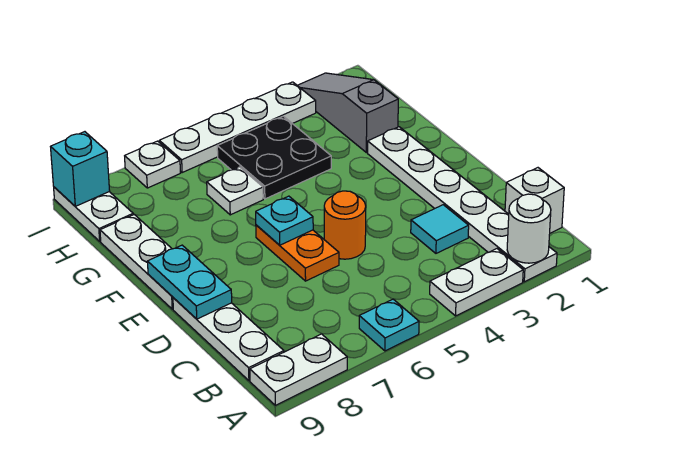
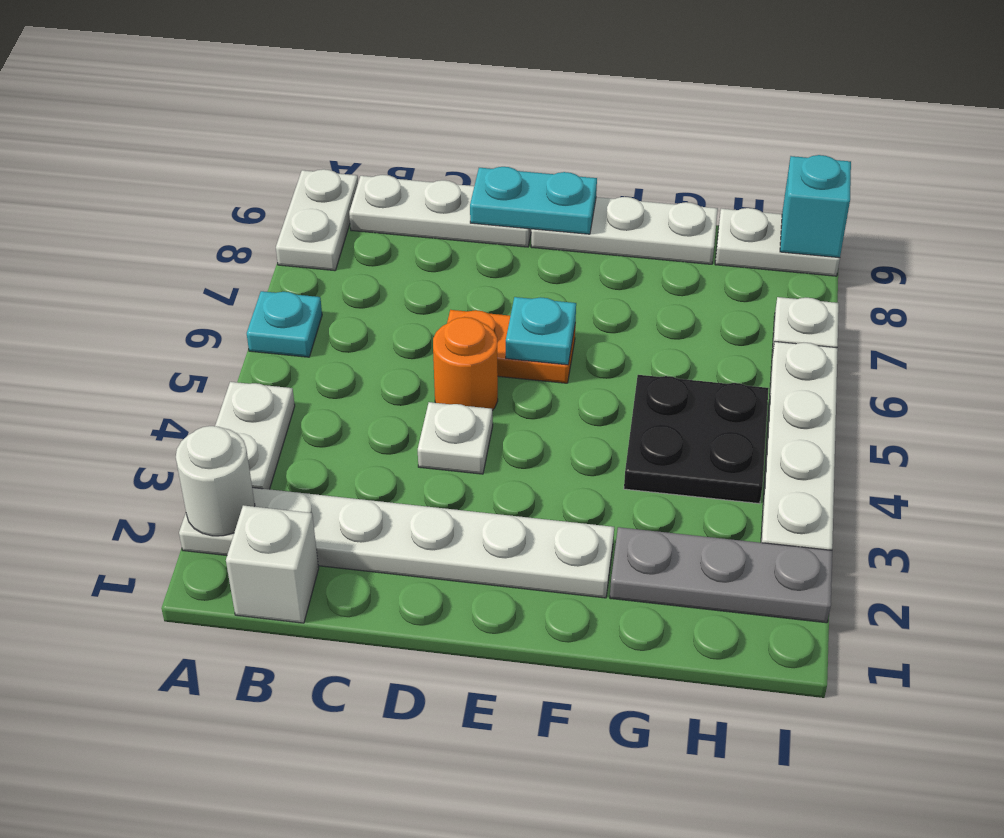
cyan 1x1 tile [411,205,469,253] -> none
grey 1x3 slope [297,73,398,153] -> grey 1x3 plate [610,527,832,623]
white 1x1 plate [207,167,263,215] -> white 1x1 plate moved to [418,402,493,474]

